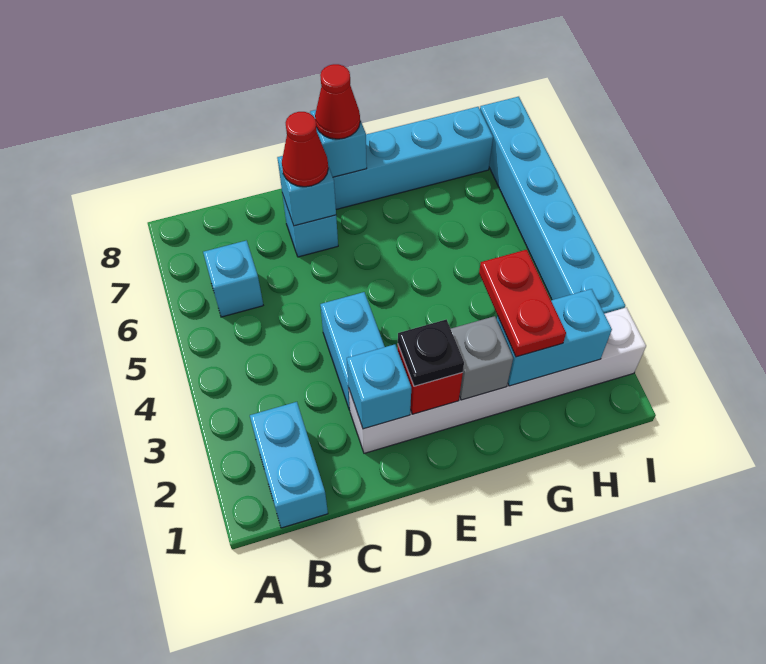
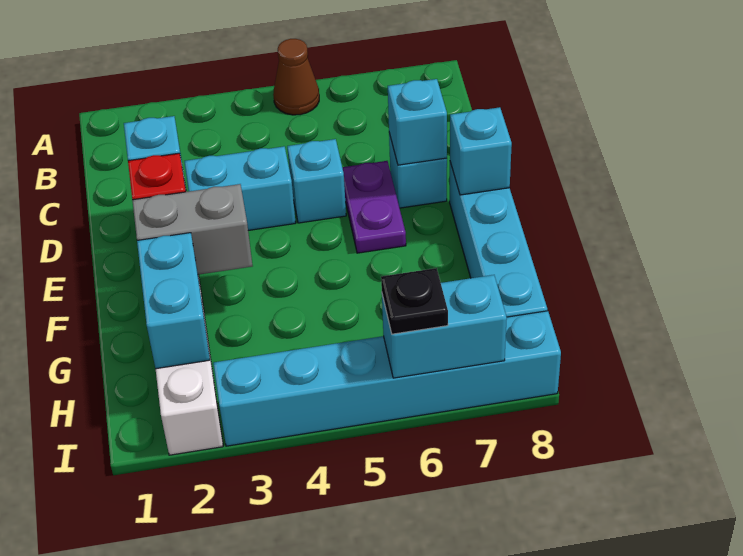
none -> brown 1x1 cone [273,39,319,115]
cyan 1x2 brick [250,402,328,528] -> cyan 1x2 brick moved to [382,275,507,378]
cyan 1x1 brick [203,240,263,317] -> cyan 1x1 brick moved to [287,139,346,223]
none -> purple 1x2 plate [342,161,406,253]
red 1x1 cone [282,112,328,187] -> none
black 1x1 plate [398,319,464,386] -> black 1x1 plate moved to [381,268,448,334]
red 1x1 cone [315,64,360,139] -> none
grey 1x1 brick [451,316,513,400] -> grey 1x2 brick [132,184,253,275]
red 1x2 plate [479,250,566,357] -> none

